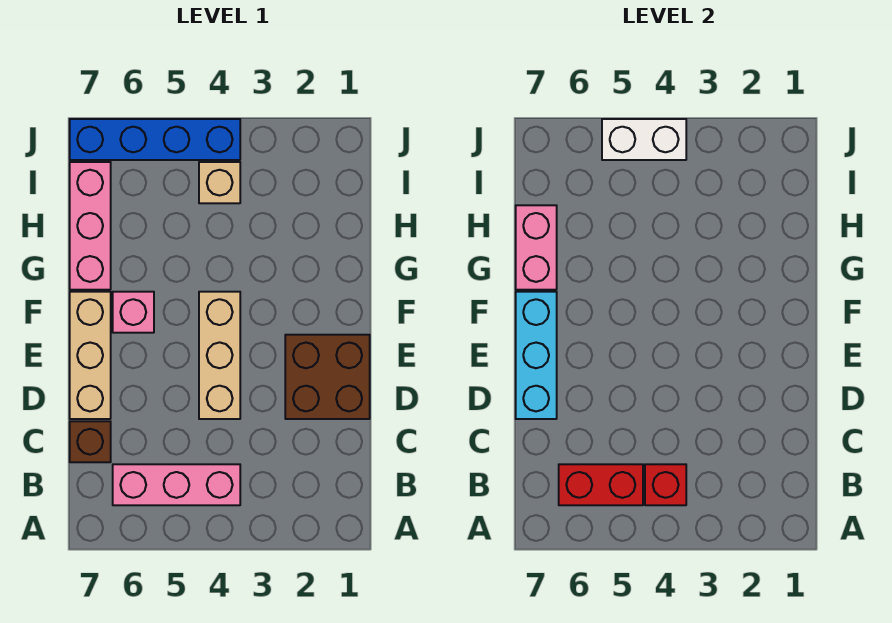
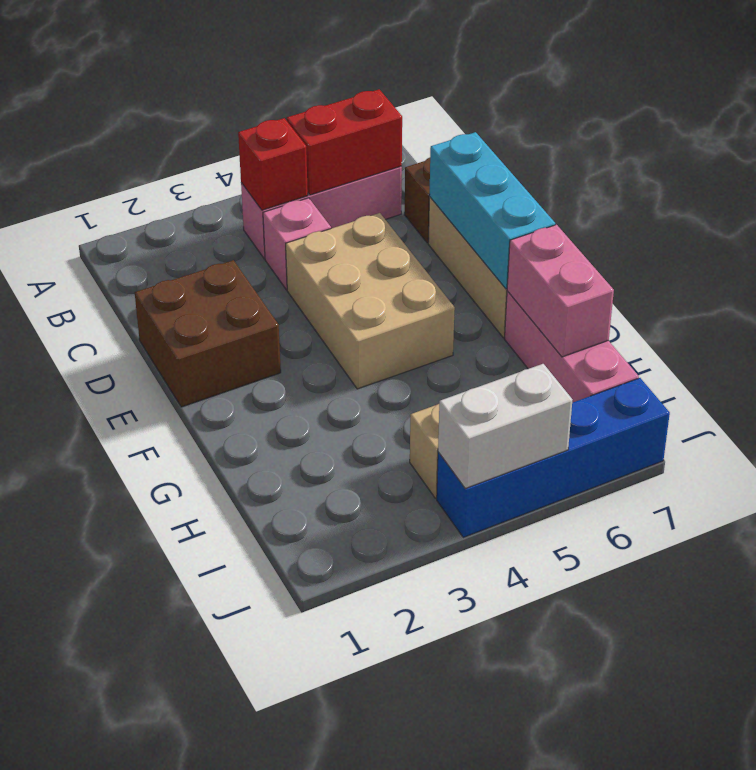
tan 1x3 brick [199,292,240,419] -> tan 2x3 brick [286,213,455,389]
pink 1x1 brick [113,292,154,333] -> pink 1x1 brick moved to [263,198,331,290]

